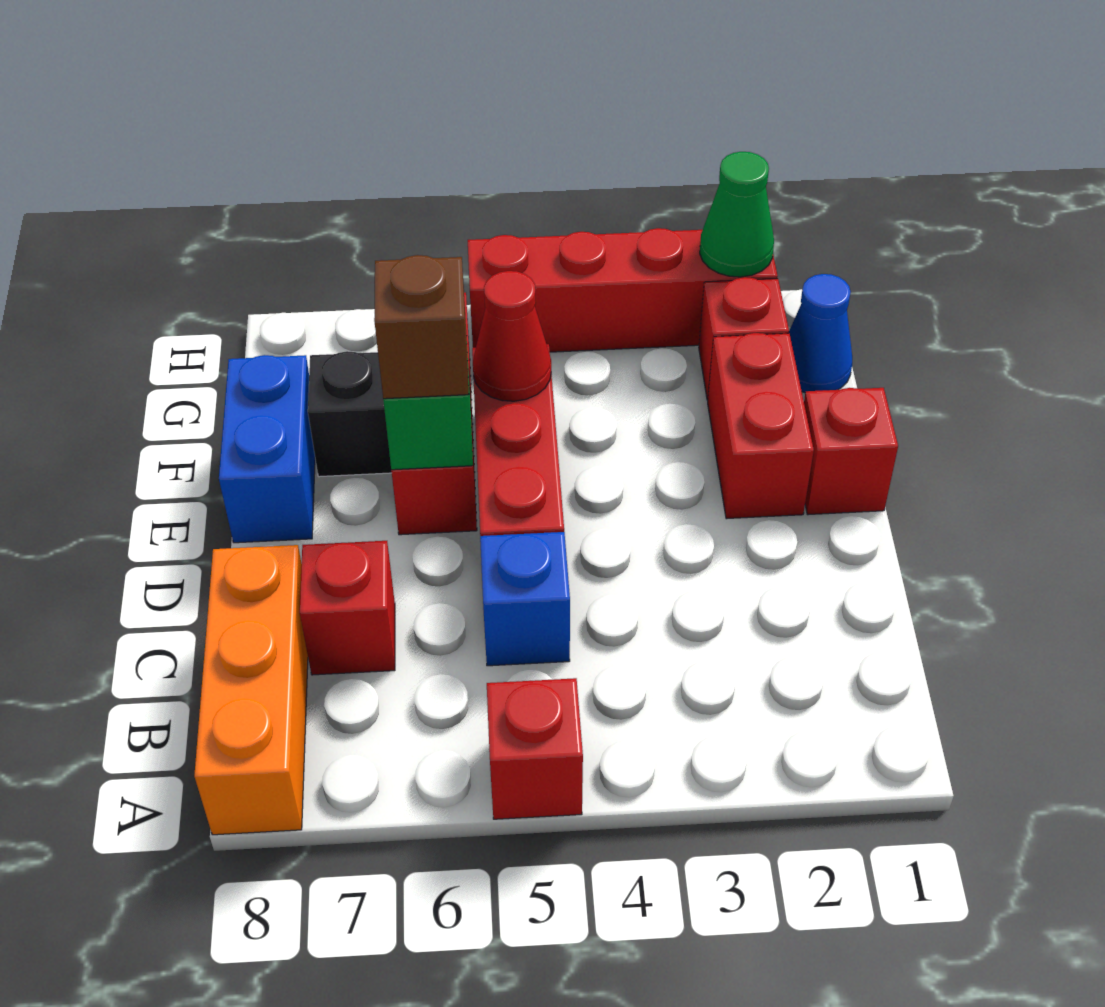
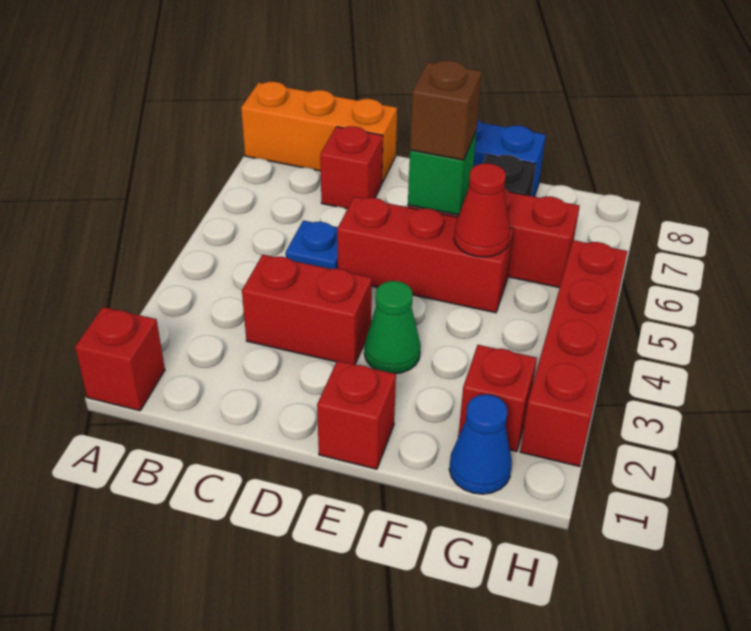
red 1x1 brick [487,678,583,819] -> red 1x1 brick moved to [75,307,165,411]
blue 1x1 brick [480,532,570,666] -> blue 1x1 plate [286,220,338,269]
red 1x2 brick [708,333,814,519] -> red 1x2 brick moved to [242,255,372,364]
green 1x1 cone [700,152,774,277] -> green 1x1 cone moved to [364,281,421,374]

